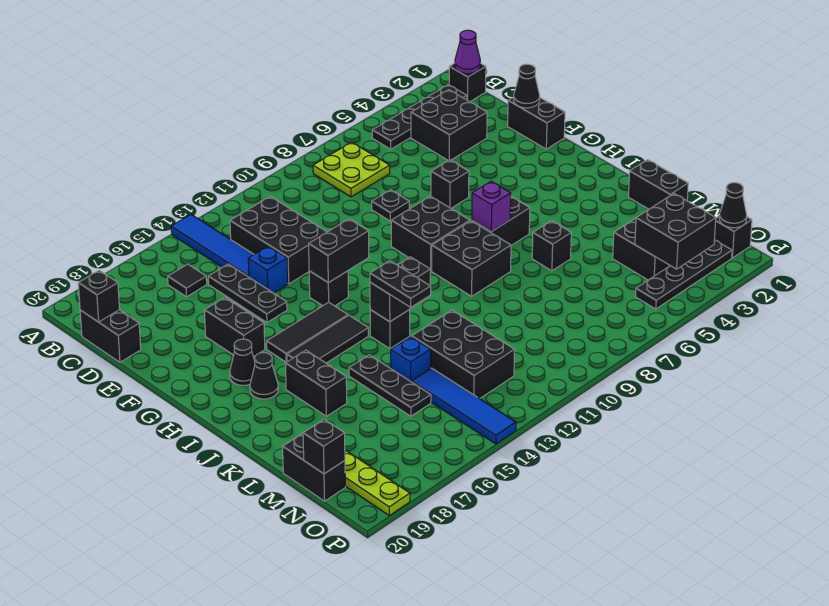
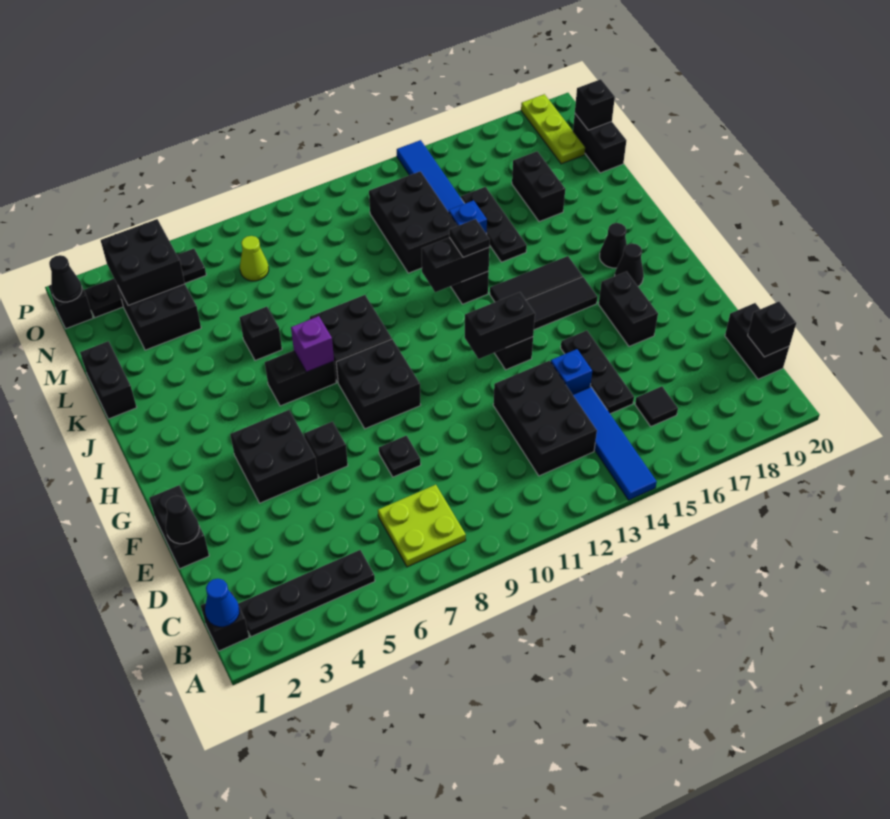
purple 1x1 cone [455,30,480,74] -> blue 1x1 cone [205,579,240,627]
black 2x2 brick [411,90,487,161] -> black 2x2 brick moved to [230,410,318,503]
black 1x2 plate [370,261,431,307] -> black 1x1 plate [449,219,490,257]
black 1x2 brick [285,350,347,416] -> black 1x2 brick moved to [512,151,565,222]
none -> lime 1x1 cone [240,236,269,281]

